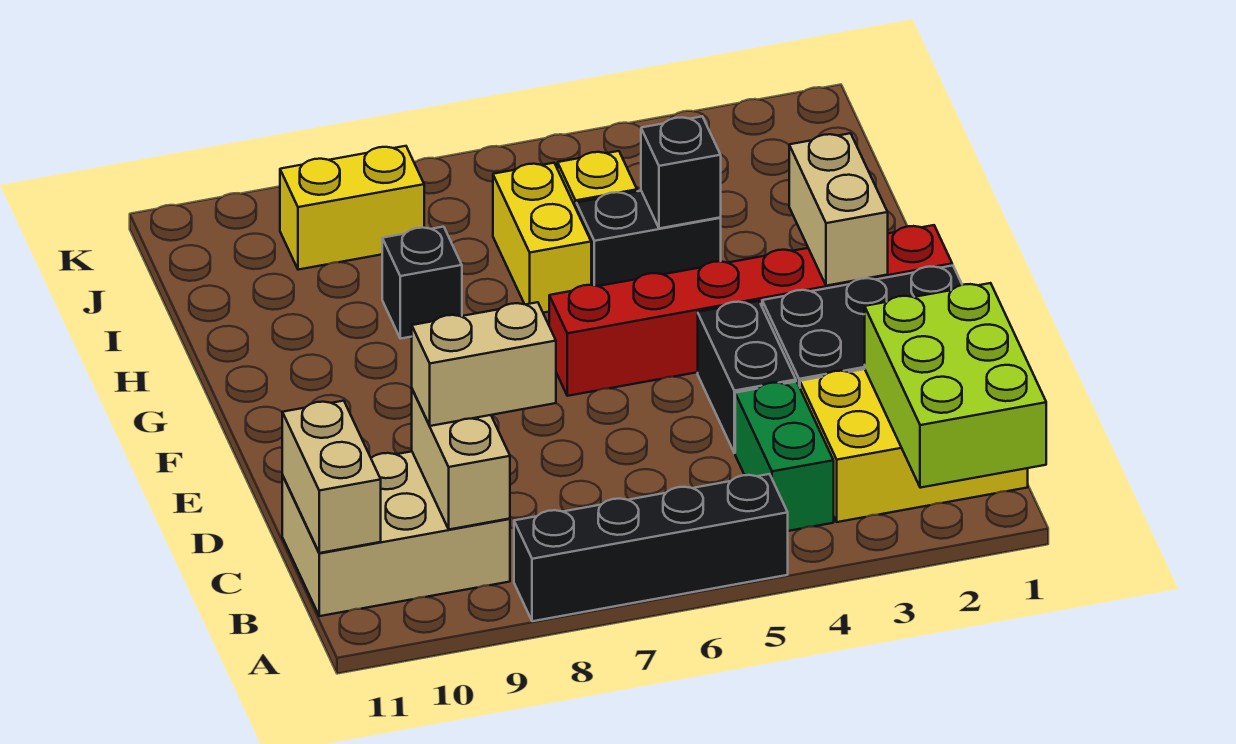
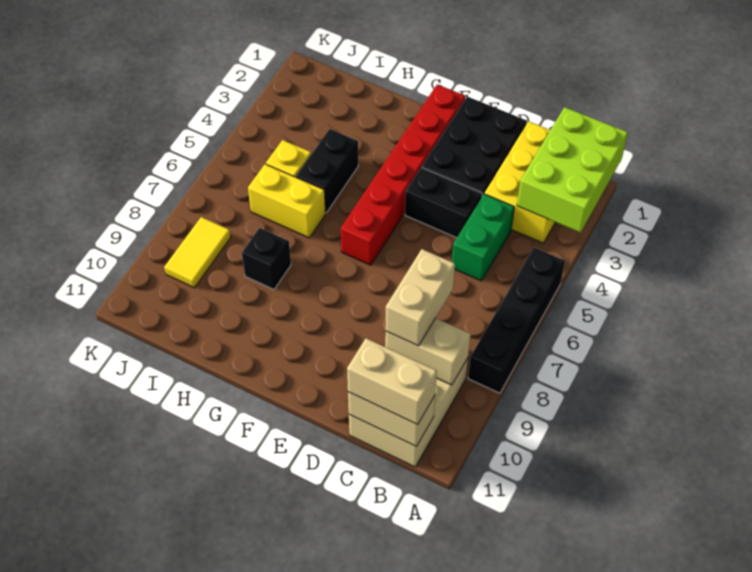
lime 2x3 brick [865,283,1046,488] -> lime 2x3 brick turned to [517,107,628,233]
green 1x2 brick [735,382,834,531] -> green 1x2 brick turned to [452,194,514,281]
tan 1x2 brick [789,133,888,286] -> tan 1x2 brick moved to [347,338,437,424]
black 1x1 brick [641,116,721,228] -> none
yellow 1x2 brick [280,146,424,270] -> yellow 1x2 tile [164,217,231,288]

